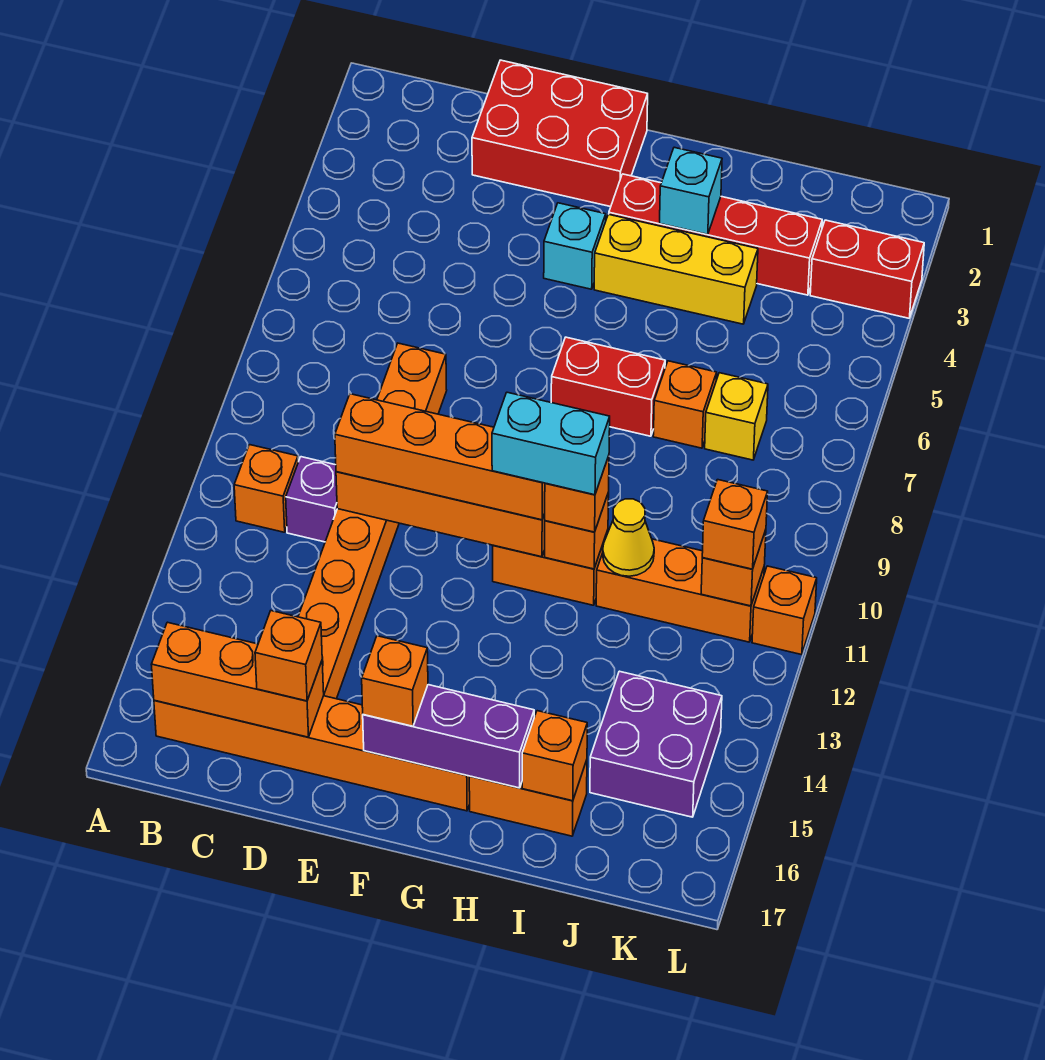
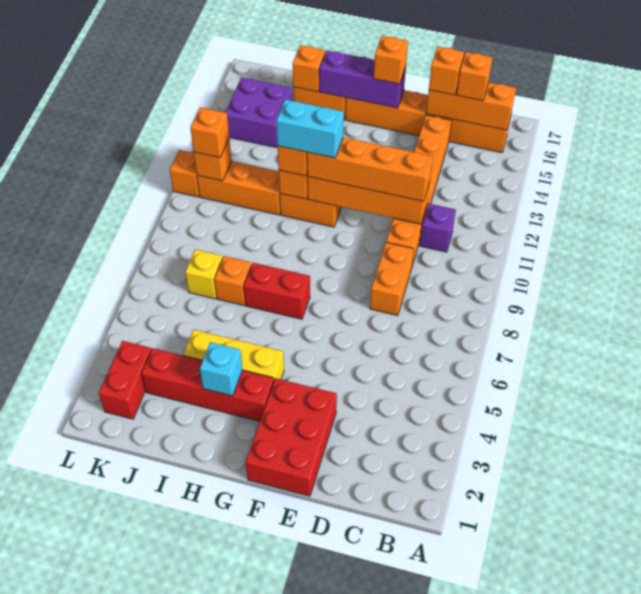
orange 1x1 brick [234,445,298,532] -> orange 1x1 brick moved to [457,52,493,101]
red 2x3 brick [472,60,648,207] -> red 2x3 brick turned to [246,378,337,496]
cyan 1x1 brick [544,203,606,289] -> none
yellow 1x1 cone [603,499,654,576] -> none
red 1x2 brick [810,220,924,318] -> red 1x2 brick turned to [99,341,151,419]

